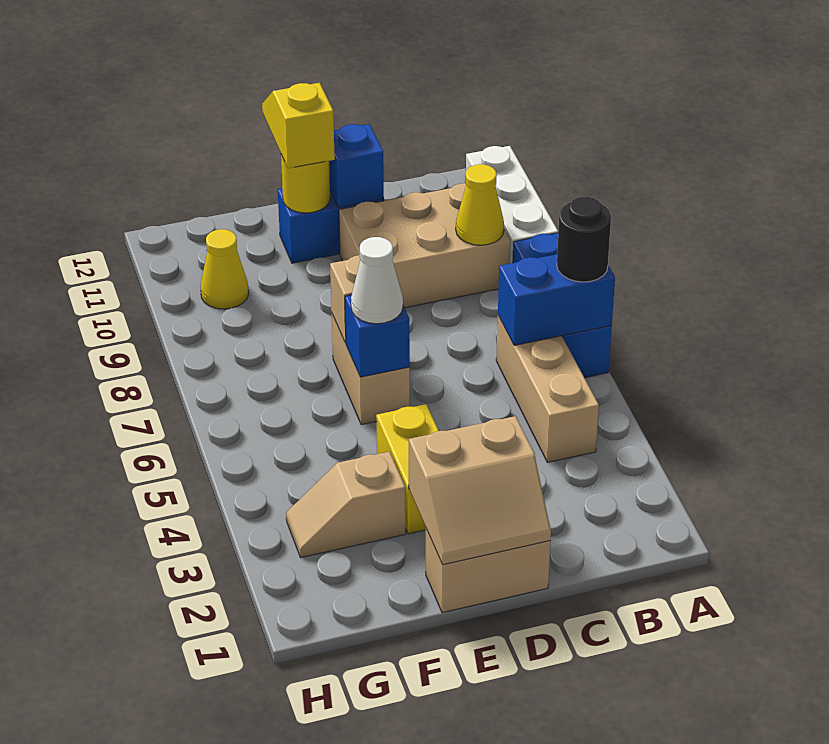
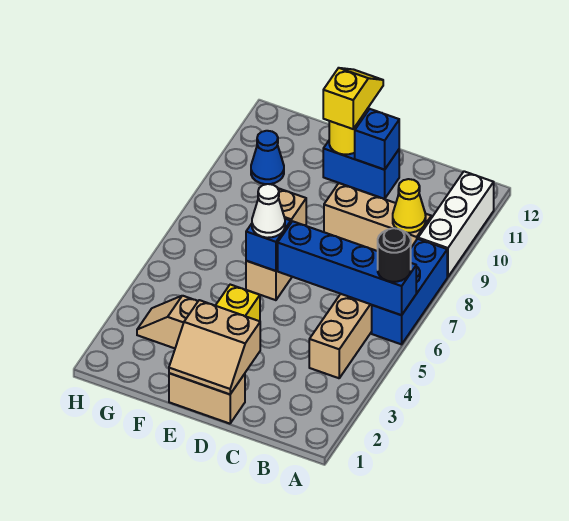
blue 1x2 brick [498,254,615,345] -> blue 1x4 brick [278,221,416,315]
tan 2x3 brick [339,183,510,308] -> tan 1x3 brick [324,183,431,251]
yellow 1x1 cone [200,229,249,309] -> blue 1x1 cone [251,131,284,184]

